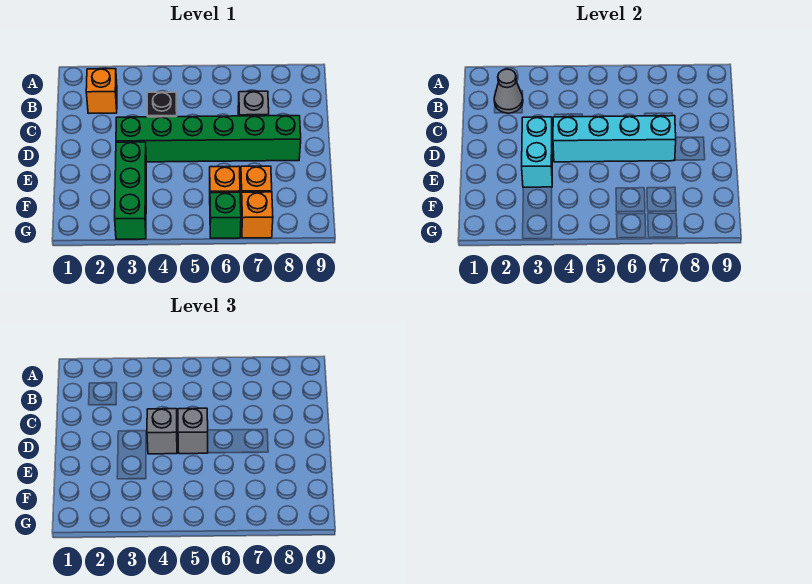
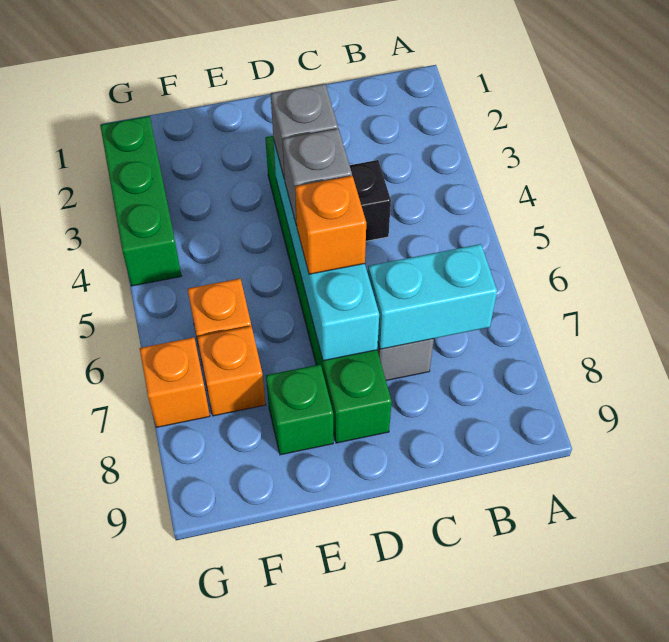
orange 1x1 brick [86,69,117,113] -> orange 1x1 brick moved to [295,176,366,274]
grey 1x1 cone [494,69,523,113] -> none
cyan 1x2 brick [522,117,553,187] -> cyan 1x2 brick moved to [368,244,497,349]
green 1x3 brick [115,142,146,239] -> green 1x3 brick turned to [100,116,181,286]
green 1x1 brick [210,192,241,238] -> green 1x1 brick moved to [266,364,333,455]

